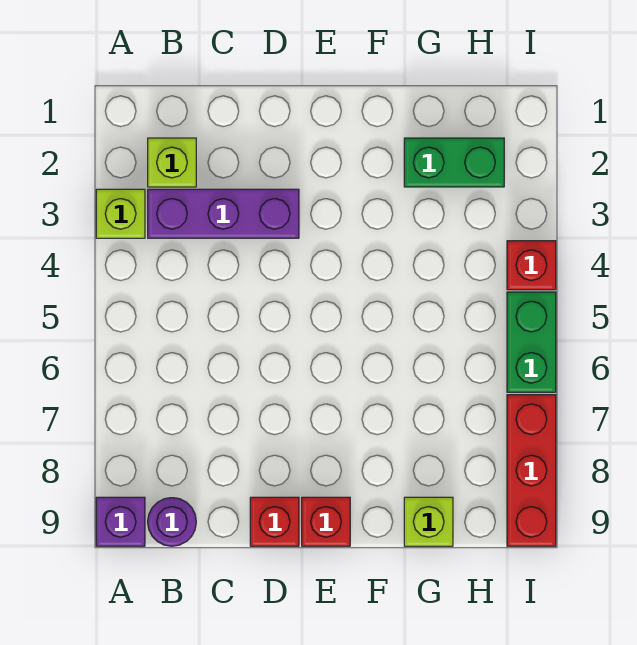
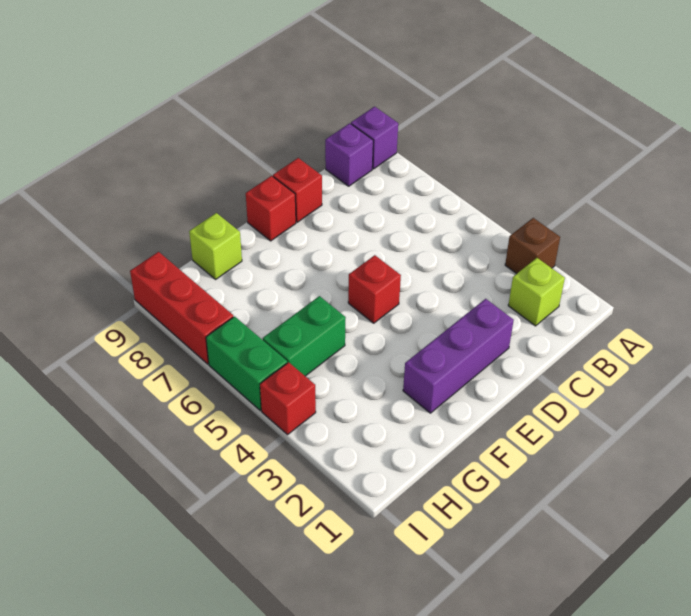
lime 1x1 brick [96,189,145,238] -> brown 1x1 brick [505,218,560,274]
purple 1x3 brick [148,189,299,238] -> purple 1x3 brick moved to [403,299,514,413]
purple 1x1 round brick [148,498,196,546] -> purple 1x1 brick [325,123,373,186]
none -> red 1x1 brick [348,255,401,323]
green 1x2 brick [404,138,504,187] -> green 1x2 brick moved to [263,296,346,376]

